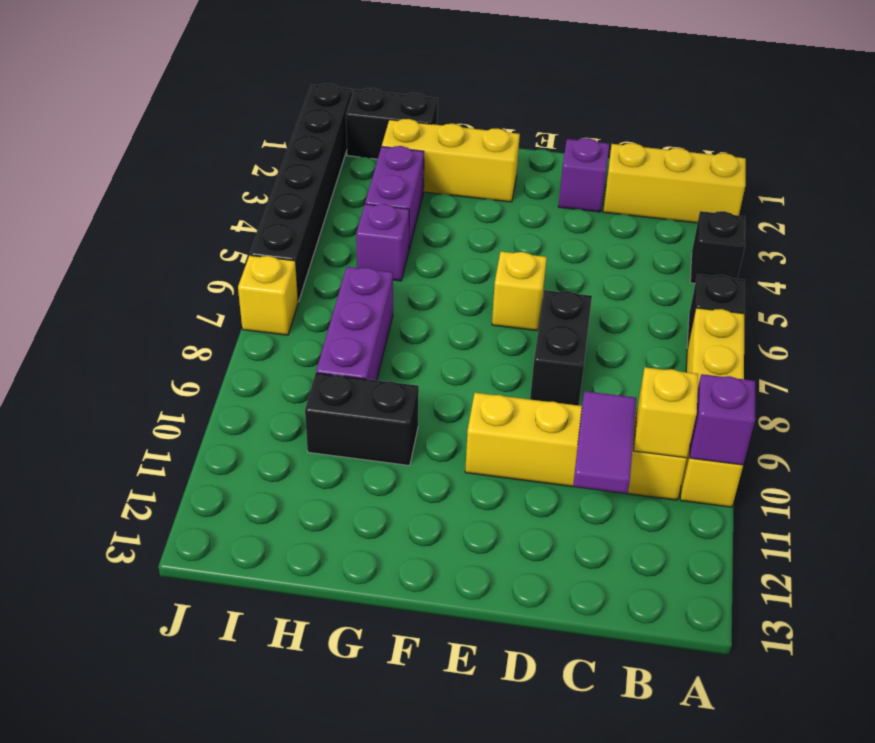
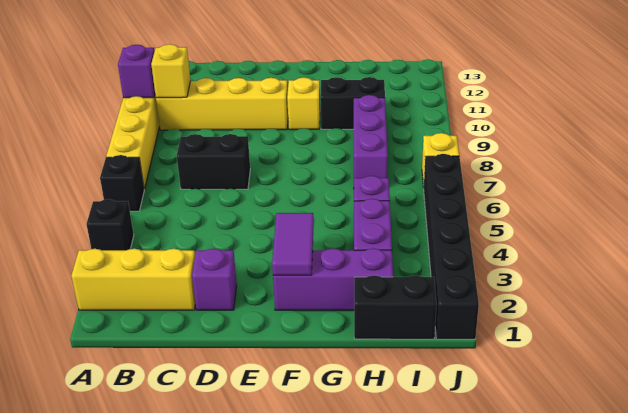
purple 1x2 tile [573,391,636,494] -> purple 1x2 tile moved to [272,213,314,275]
black 1x2 brick [530,290,592,405] -> black 1x2 brick turned to [177,134,250,189]
yellow 1x1 brick [492,252,547,331] -> yellow 1x1 brick moved to [287,77,320,130]
yellow 1x3 brick [382,119,520,202] -> purple 1x3 brick [273,248,393,311]

